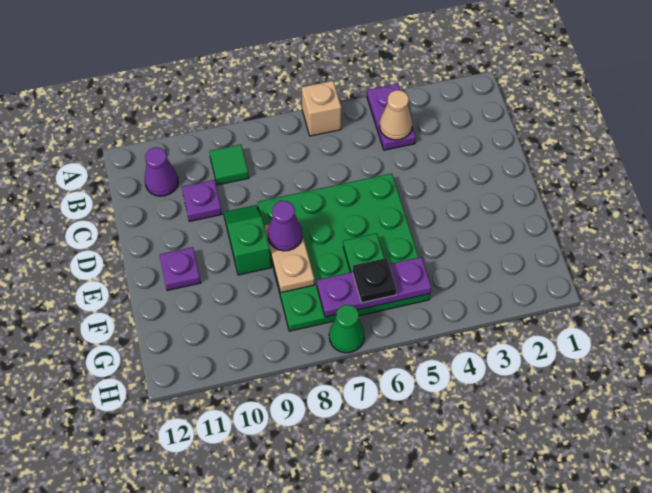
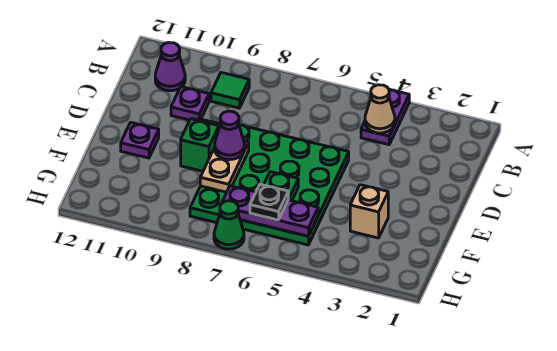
tan 1x1 brick [302,81,341,136] -> tan 1x1 brick moved to [350,185,388,238]

